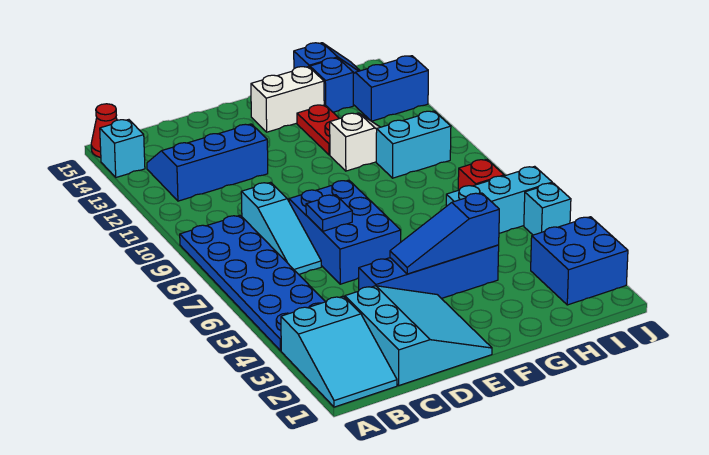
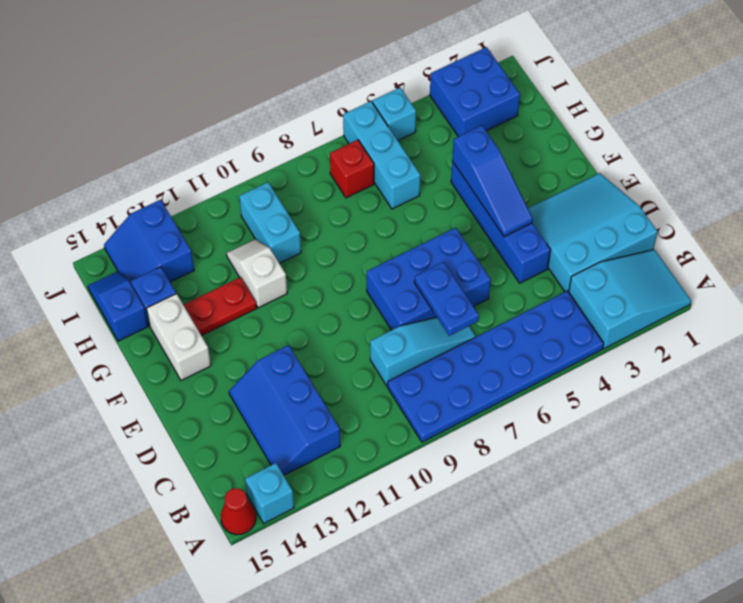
blue 1x1 plate [306,195,352,231] -> blue 1x2 plate [414,262,479,336]

